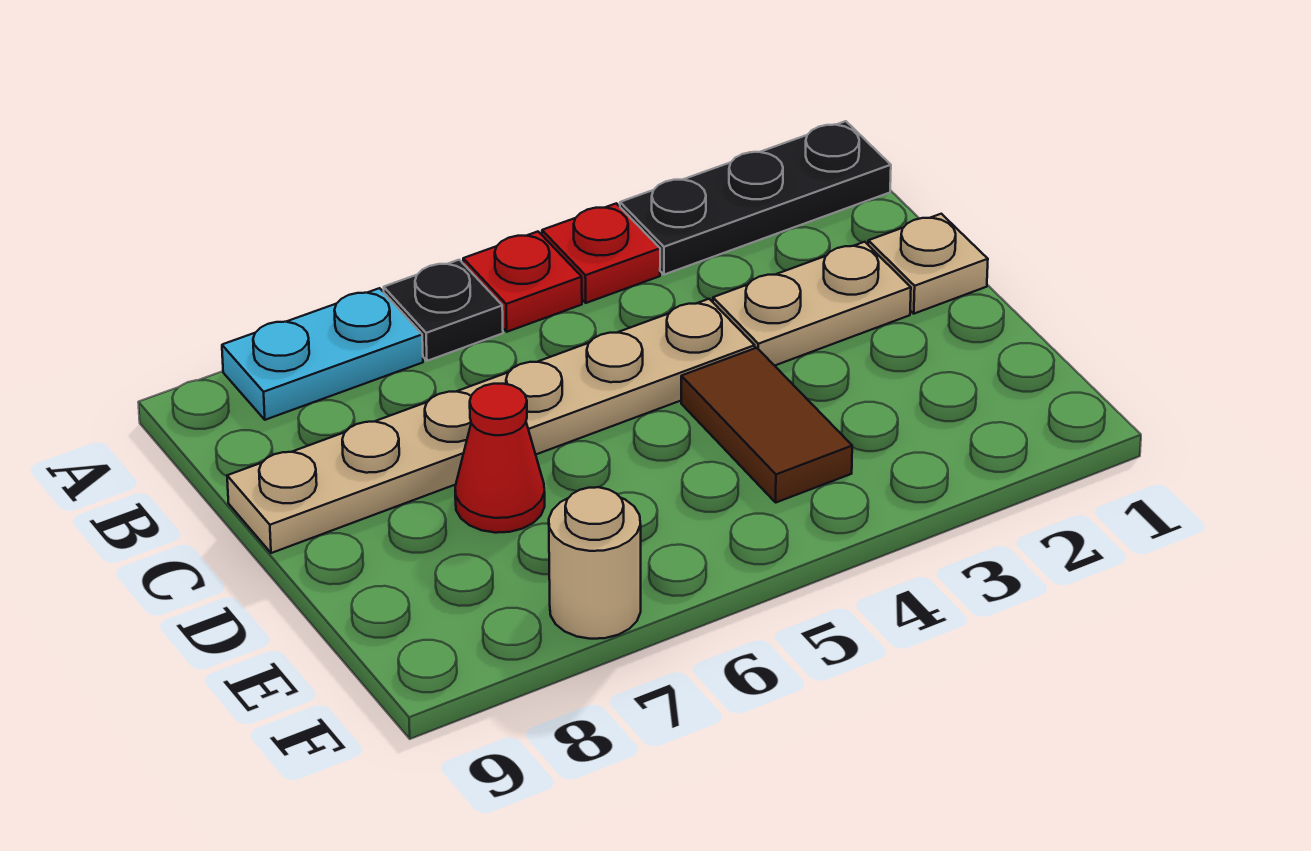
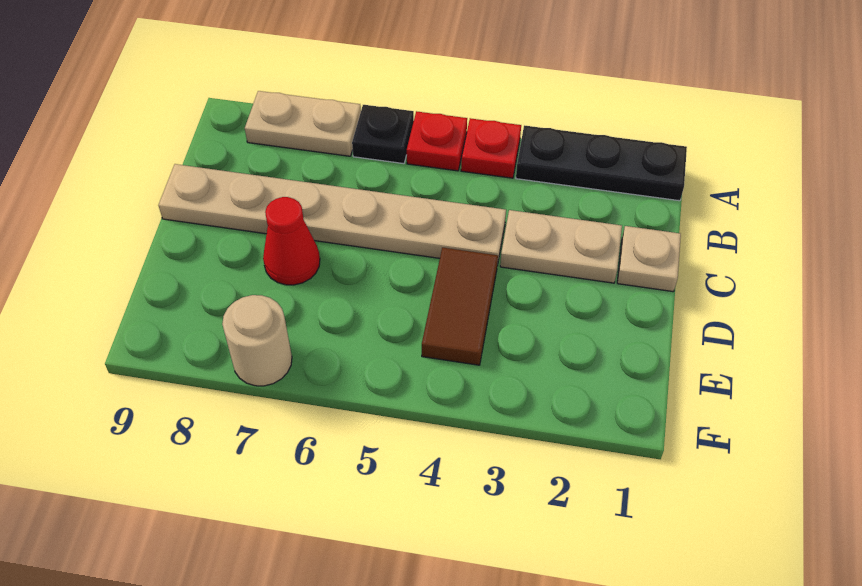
cyan 1x2 plate [222,288,423,420] -> tan 1x2 plate [245,91,361,156]

